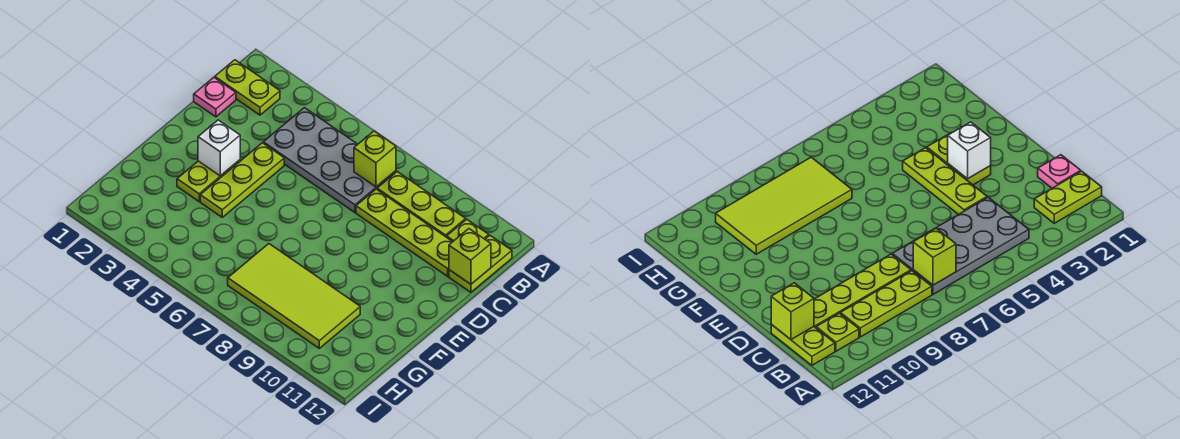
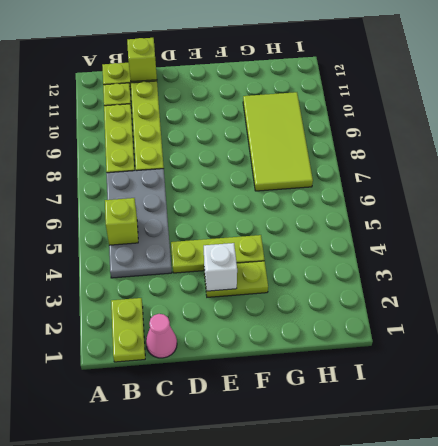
lime 1x1 brick [354,131,396,187] -> lime 1x1 brick moved to [105,198,138,245]
pink 1x1 plate [194,77,236,117] -> pink 1x1 cone [146,314,177,358]

